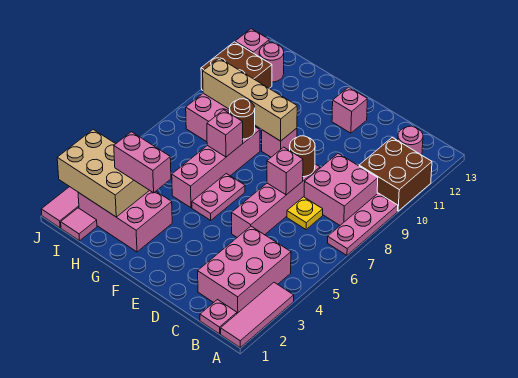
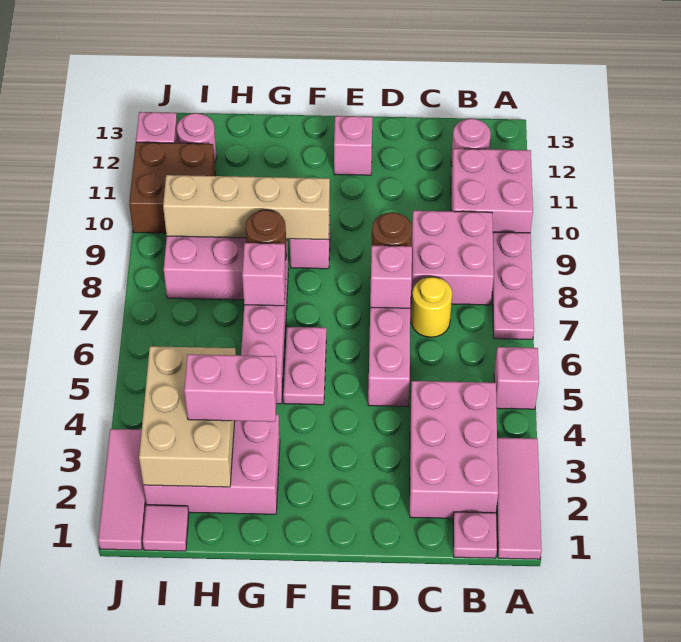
none -> pink 1x1 brick [494,347,539,409]
brown 2x2 brick [359,138,432,211] -> pink 2x2 brick [451,149,533,233]
yellow 1x1 plate [287,197,323,230] -> yellow 1x1 round brick [411,277,452,337]
tan 2x3 brick [57,129,149,217] -> tan 2x3 brick turned to [139,346,236,487]

